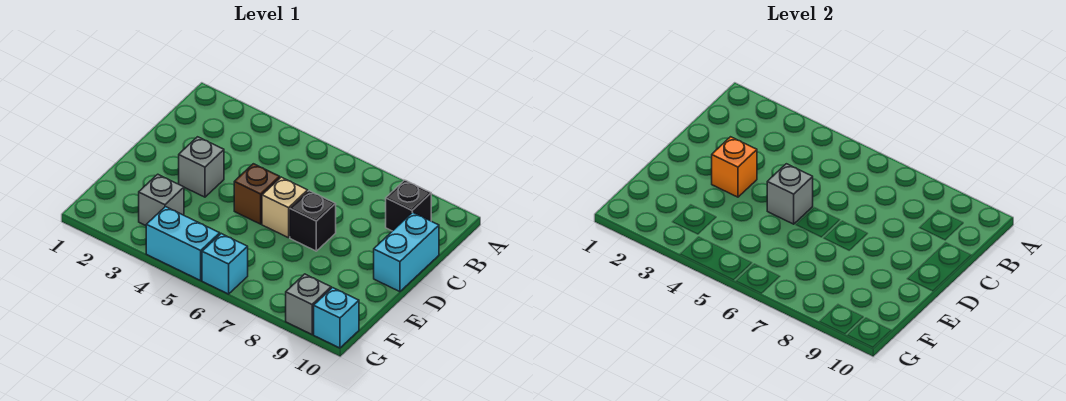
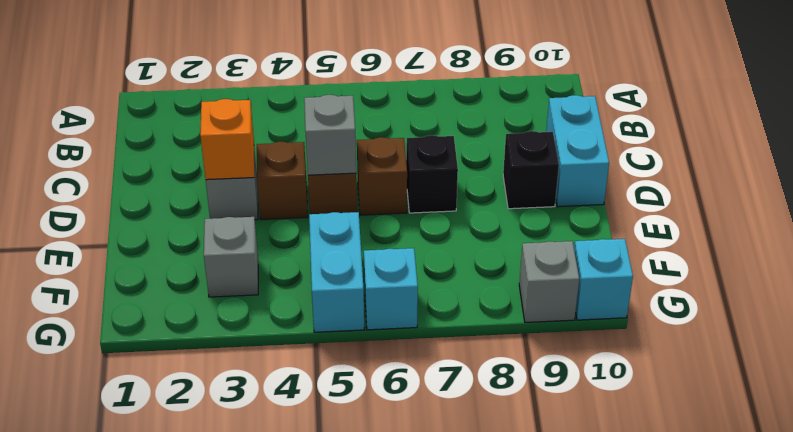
black 1x1 brick [386,180,431,231] -> black 1x1 brick moved to [503,131,559,209]
none -> brown 1x1 brick [257,142,308,220]
tan 1x1 brick [262,177,308,238] -> brown 1x1 brick [357,137,407,215]
cyan 1x2 brick [146,207,220,280] -> cyan 1x2 brick turned to [309,212,364,332]

